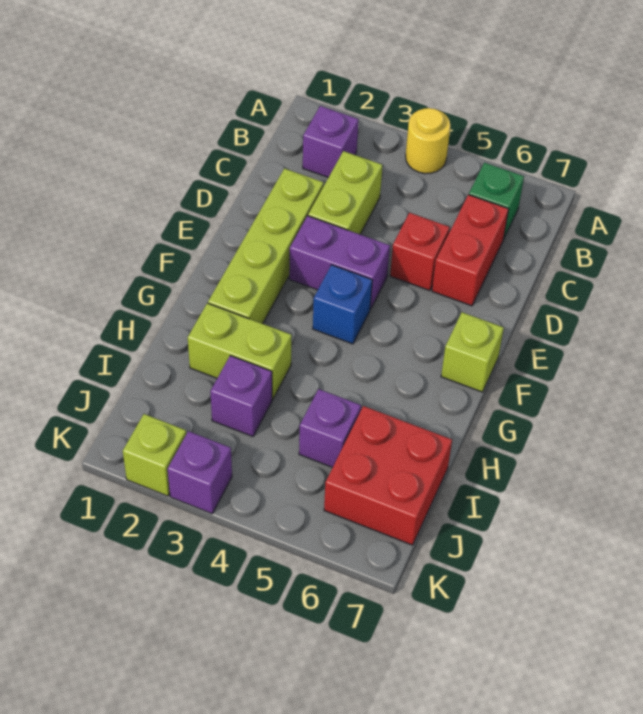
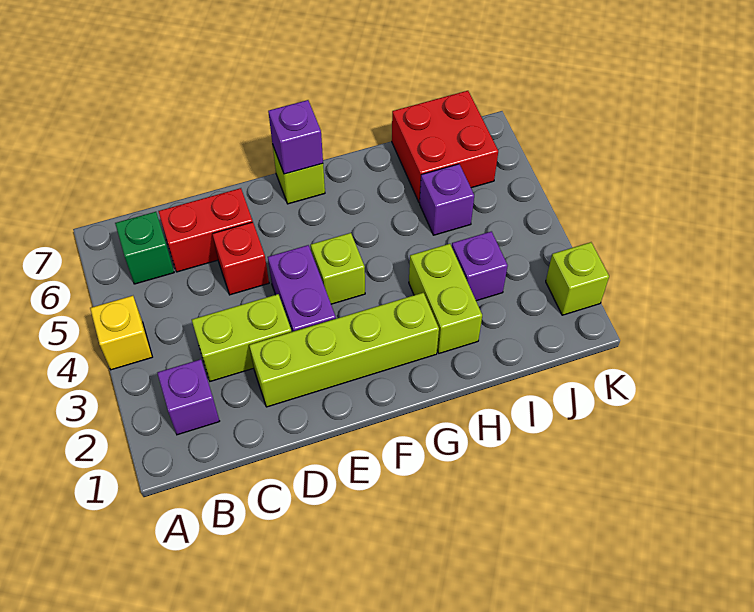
yellow 1x1 round brick [406,108,450,174] -> yellow 1x1 brick [90,296,152,370]
blue 1x1 brick [313,265,372,344] -> lime 1x1 brick [311,233,365,304]
purple 1x1 brick [168,431,232,514] -> purple 1x1 brick moved to [268,100,323,174]

